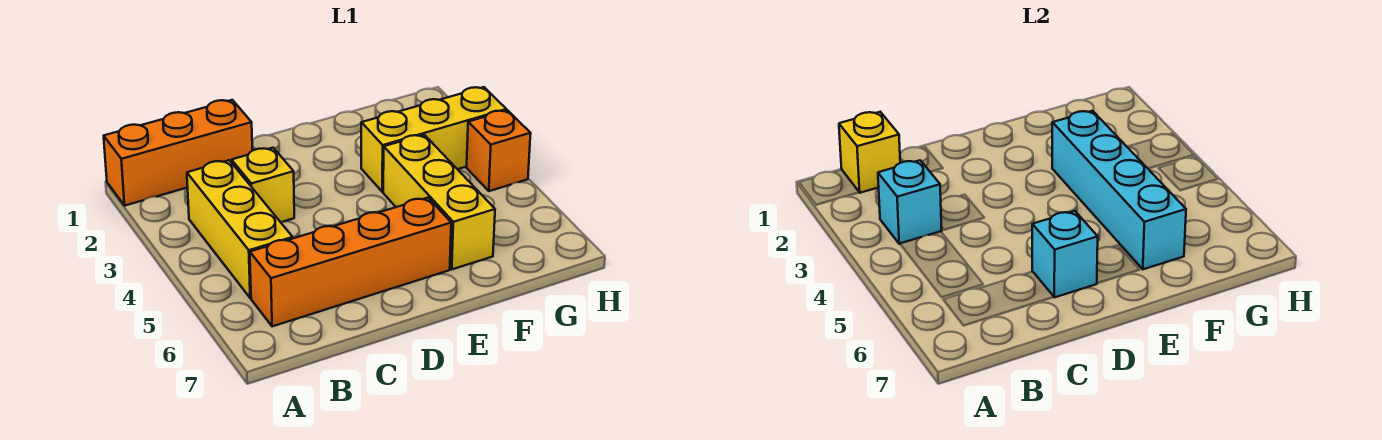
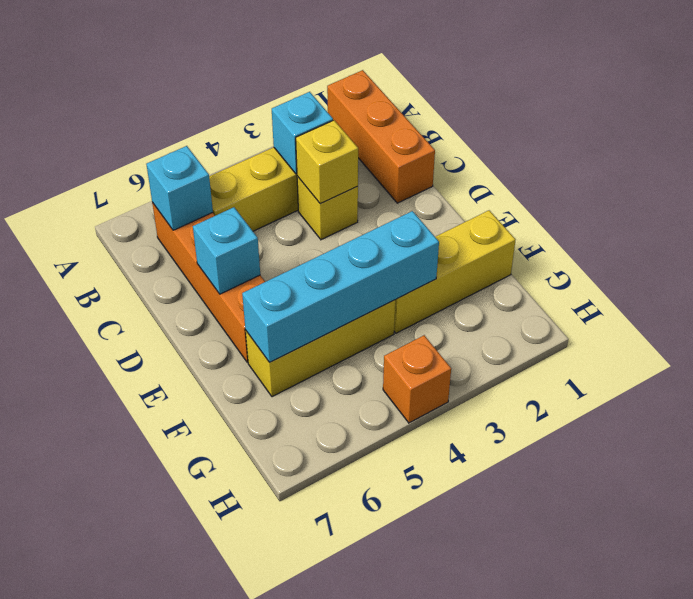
yellow 1x1 brick [839,112,900,193] -> yellow 1x1 brick moved to [296,120,358,204]
none -> cyan 1x1 brick [146,146,213,230]
yellow 1x3 brick [361,87,506,192] -> yellow 1x3 brick turned to [394,210,515,333]

